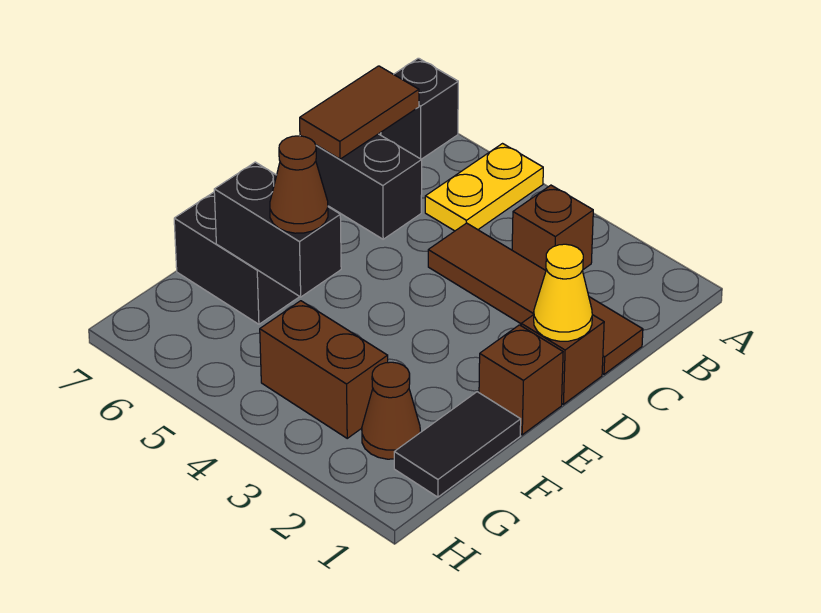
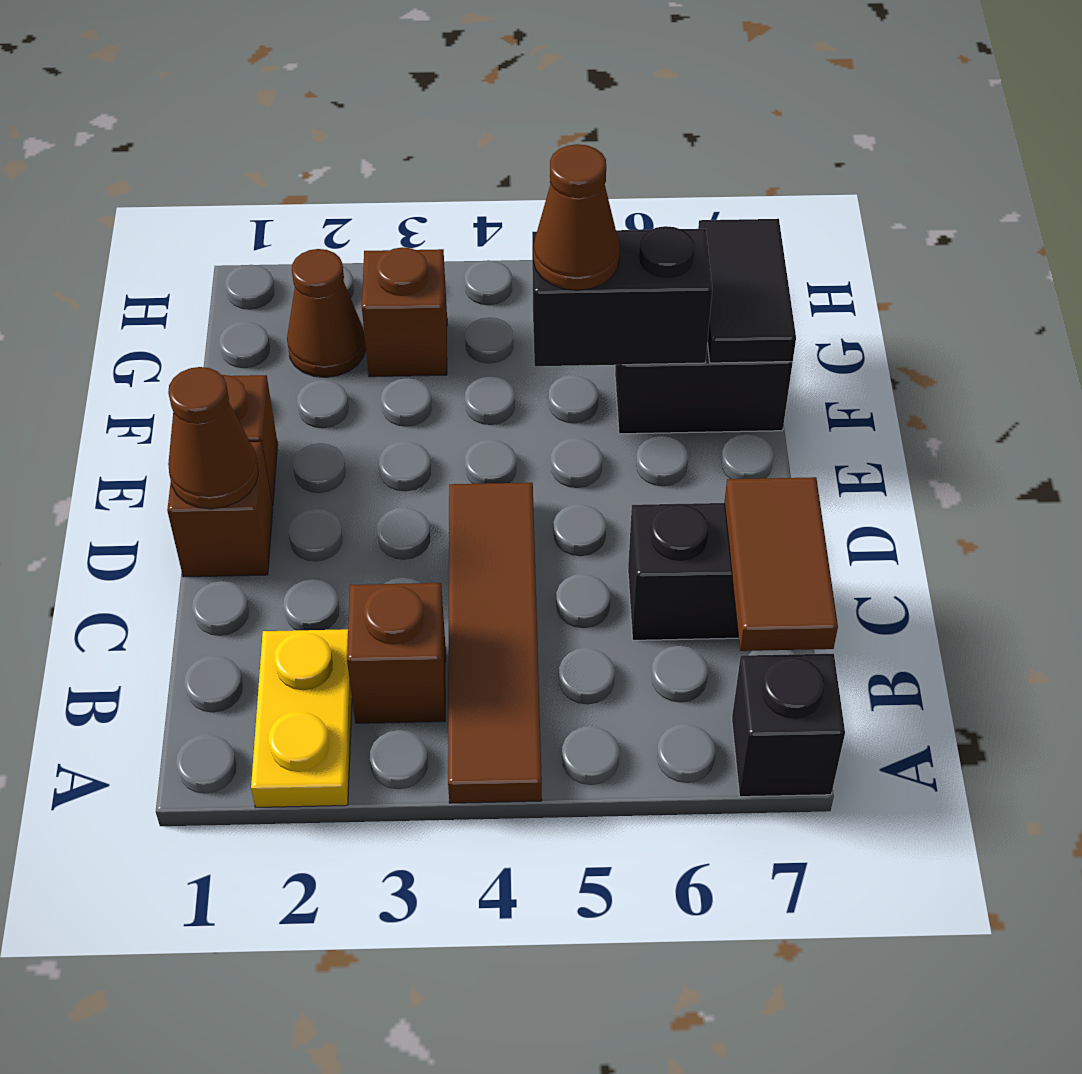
yellow 1x2 plate [425,144,543,231] -> yellow 1x2 plate moved to [251,629,352,808]
brown 1x4 tile [428,223,643,374] -> brown 1x4 tile turned to [448,483,542,803]
yellow 1x1 cone [534,244,592,341] -> brown 1x1 cone [168,367,259,509]
black 1x2 tile [394,392,521,497] -> black 1x2 tile moved to [698,219,796,363]
brown 1x2 brick [260,301,388,438] -> brown 1x1 brick [362,247,447,377]

